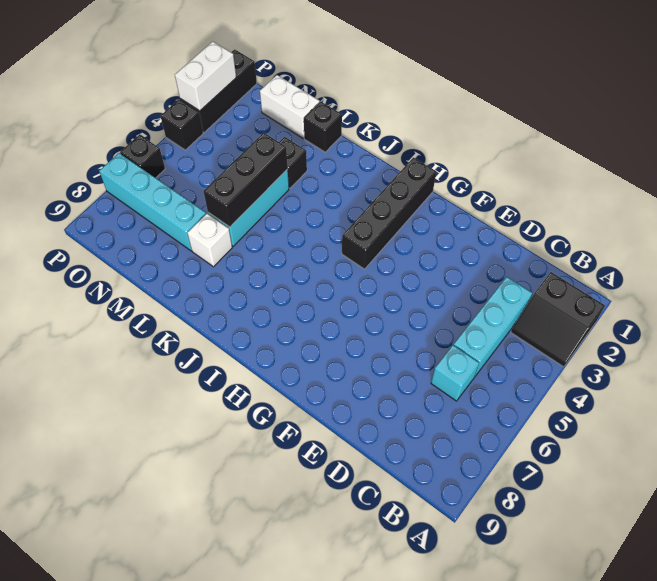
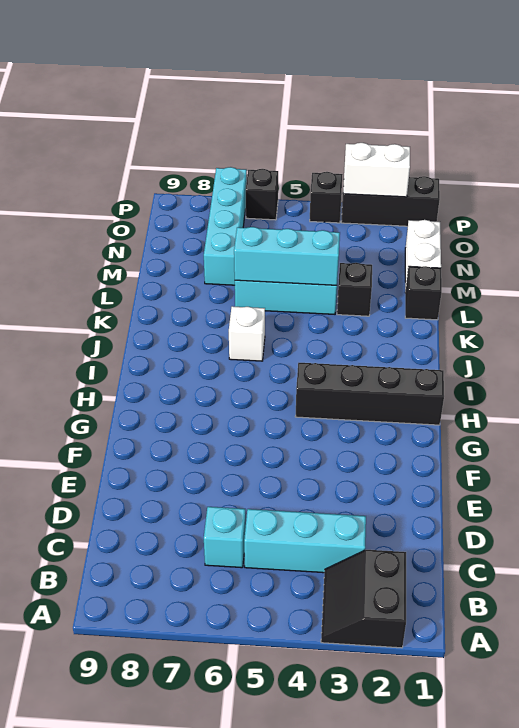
black 1x3 brick [203,133,288,227] -> cyan 1x3 brick [234,227,340,285]
white 1x1 brick [187,214,232,267] -> white 1x1 brick moved to [229,306,265,361]

